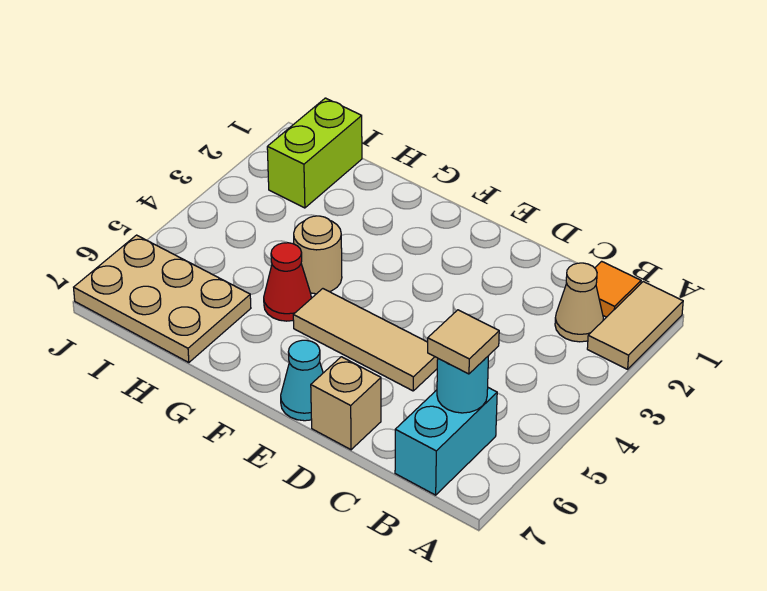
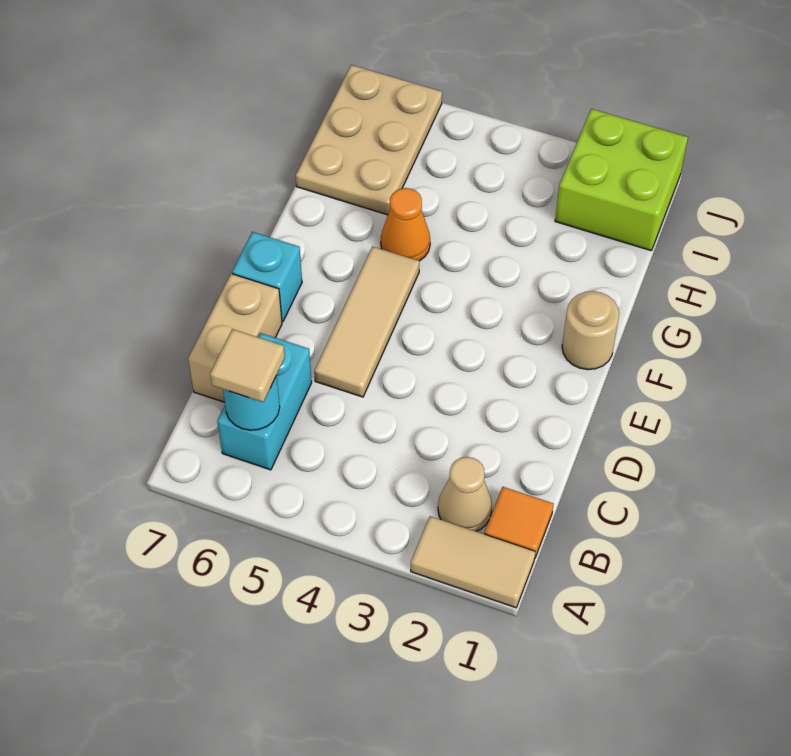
cyan 1x2 brick [395,388,497,495] -> cyan 1x2 brick turned to [217,333,312,470]
tan 1x1 brick [311,357,381,450] -> tan 1x2 brick [188,274,282,402]
cyan 1x1 cone [281,340,323,421] -> cyan 1x1 brick [232,232,302,322]
tan 1x1 round brick [294,216,342,294] -> tan 1x1 round brick moved to [562,291,619,370]
red 1x1 cone [264,243,311,321] -> orange 1x1 cone [381,188,430,261]
lime 1x2 brick [267,98,362,208] -> lime 2x2 brick [555,109,688,251]

